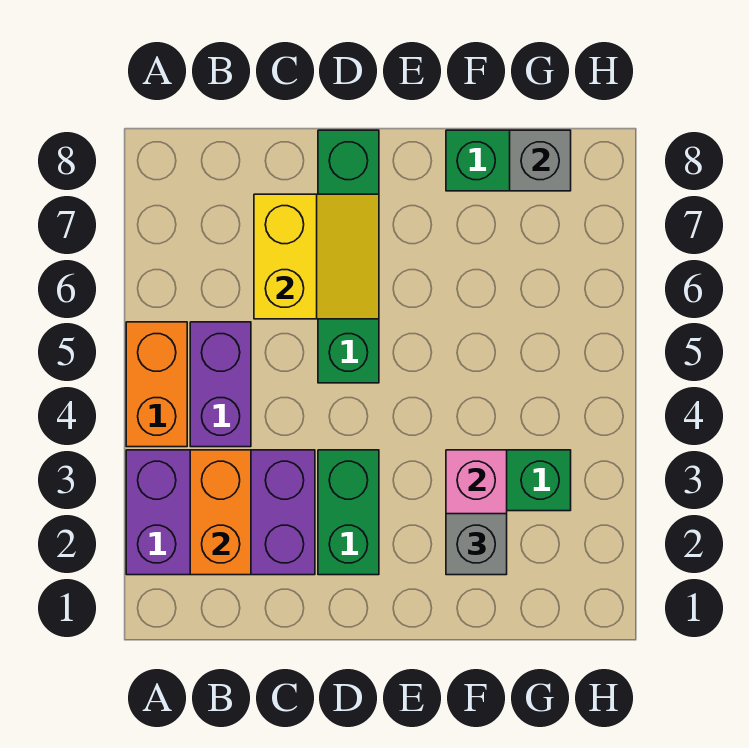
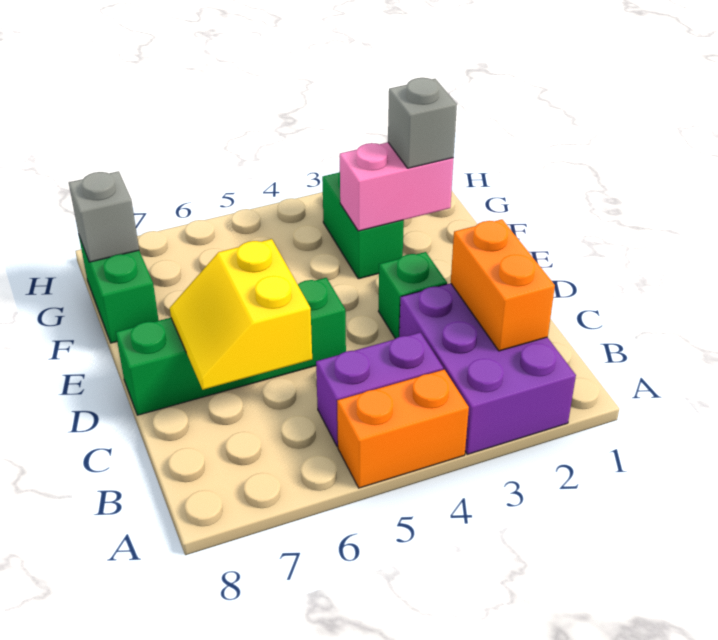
orange 1x2 brick [190,450,251,575] -> orange 1x2 brick turned to [451,219,555,351]
yellow 2x2 slope [254,194,379,319] -> yellow 2x2 slope turned to [170,239,312,390]
green 1x2 brick [318,450,379,575] -> green 1x1 brick [378,252,447,338]

